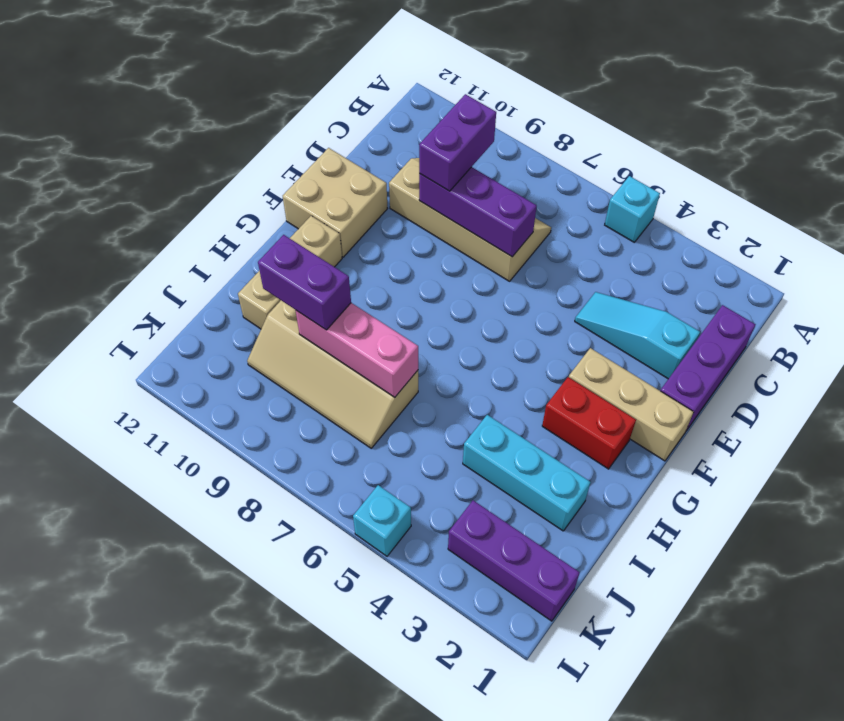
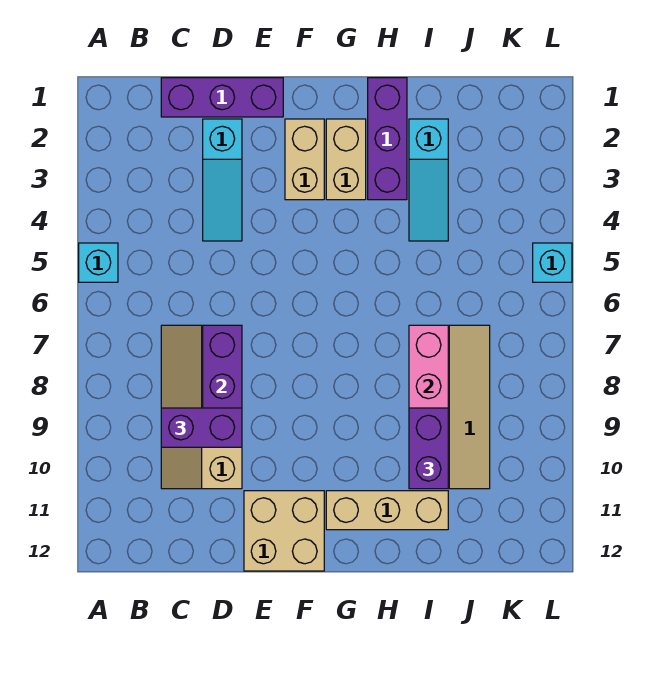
tan 1x3 brick [569,348,693,461] -> tan 1x2 brick [285,119,324,200]
red 1x2 brick [542,377,636,469] -> tan 1x2 brick [326,119,366,200]
cyan 1x3 brick [463,415,591,531] -> cyan 1x3 slope [409,119,448,241]
purple 1x3 brick [448,500,580,621] -> purple 1x3 brick moved to [368,78,407,200]

